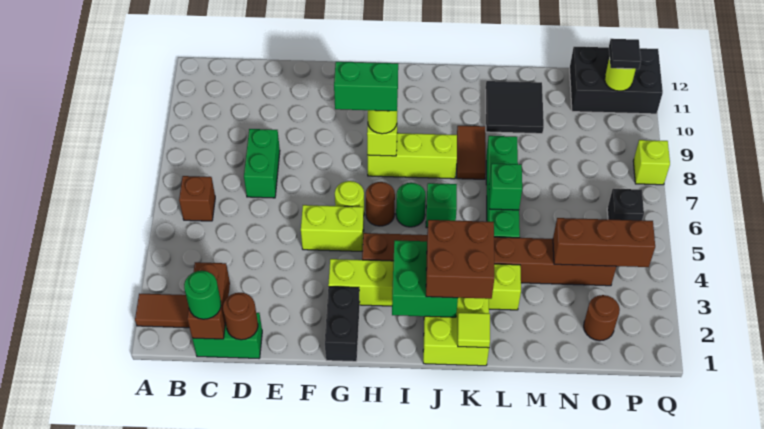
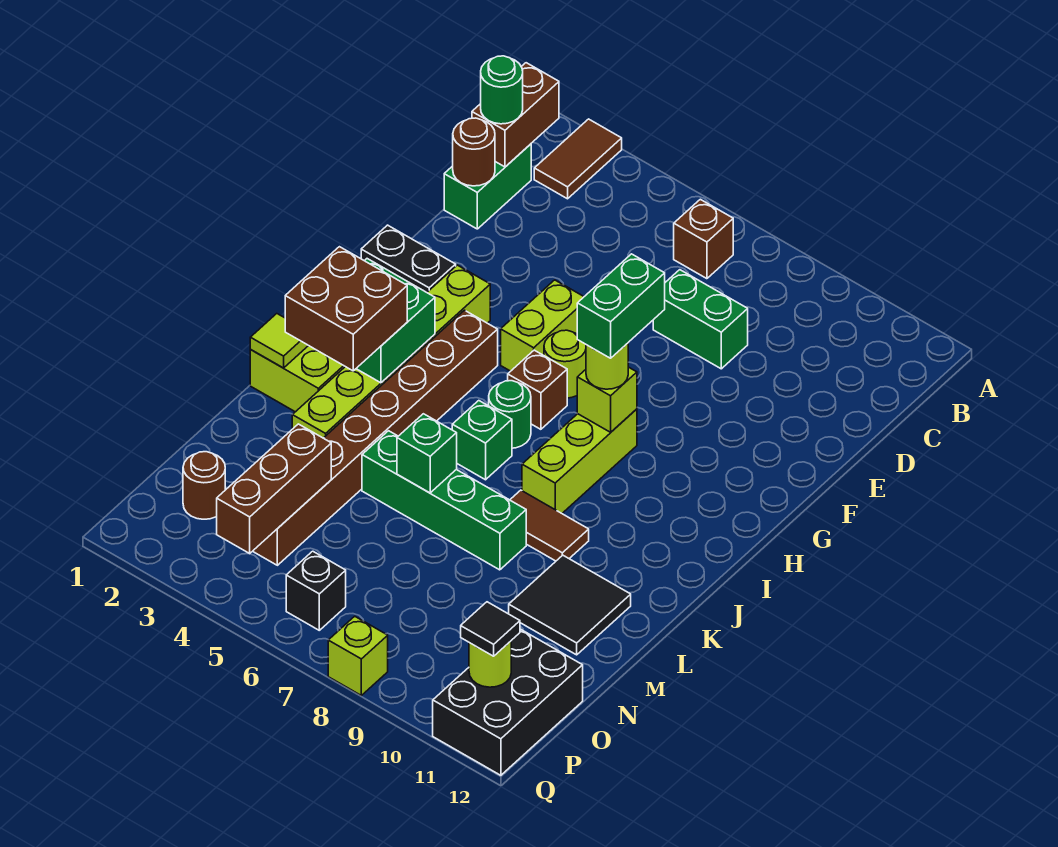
brown 1x2 brick [187,262,230,339] -> brown 1x2 brick turned to [472,63,559,167]
brown 1x1 round brick [366,182,395,226] -> brown 1x1 brick [508,350,567,429]

